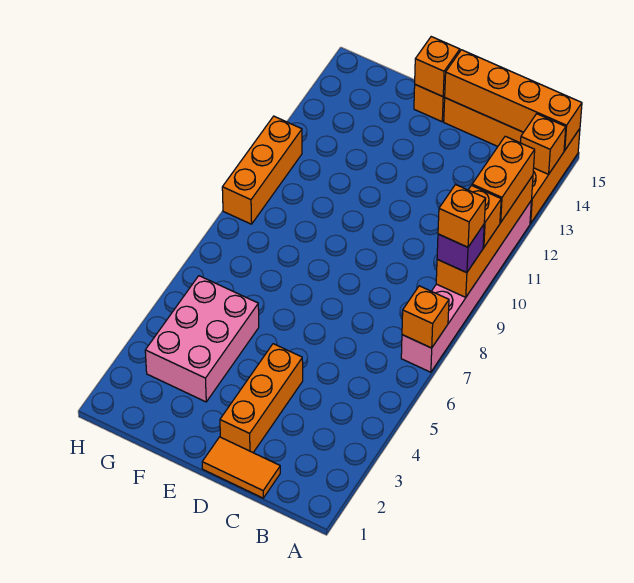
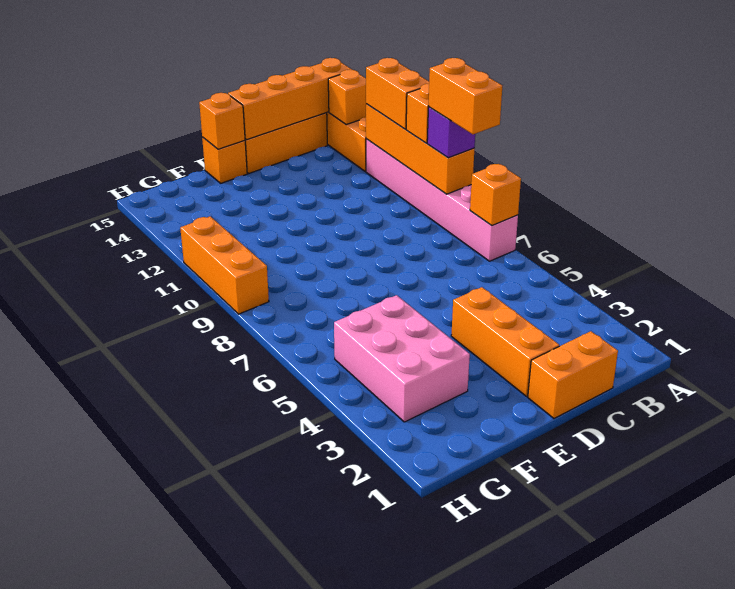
orange 1x1 brick [438,185,486,247] -> orange 1x2 brick [429,58,502,134]
orange 1x2 tile [202,437,280,498] -> orange 1x2 brick [528,331,618,418]

